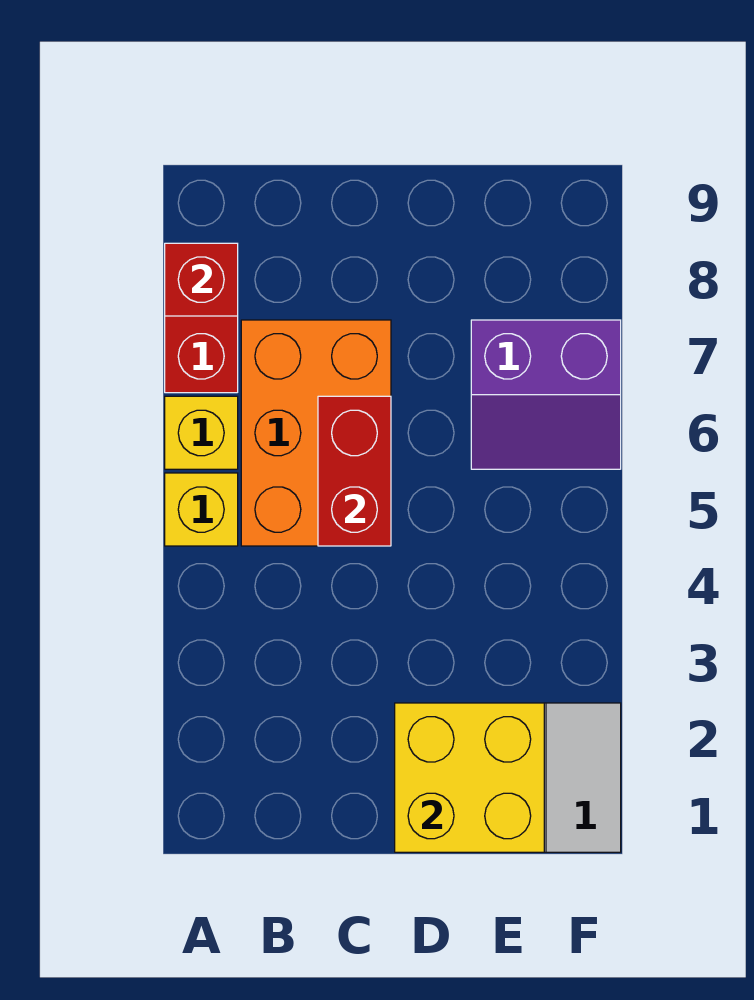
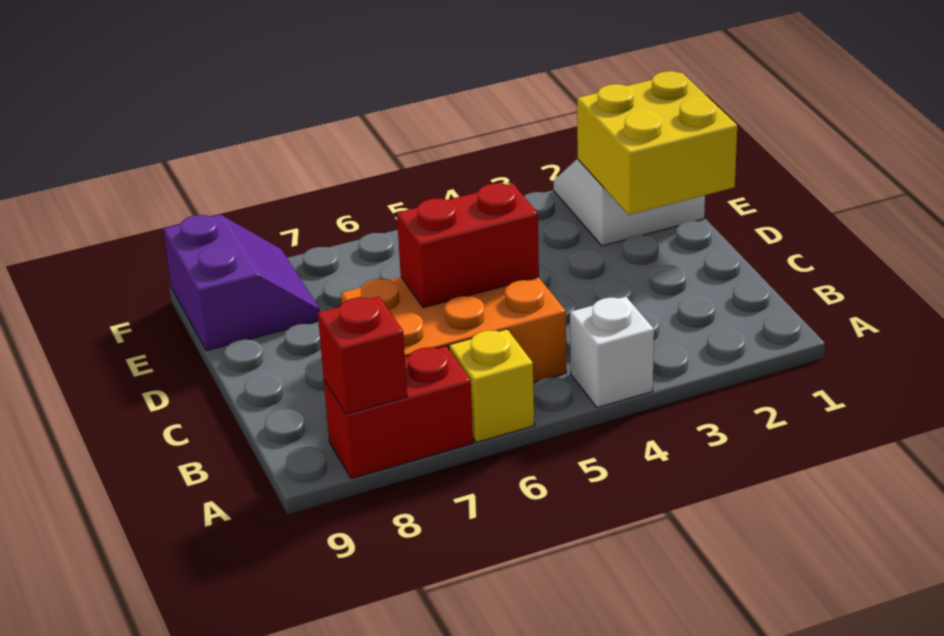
none -> white 1x1 brick [570,297,654,408]
yellow 1x1 brick [165,473,238,546] -> none
purple 2x2 slope [471,320,621,469] -> purple 2x2 slope moved to [163,214,320,351]

